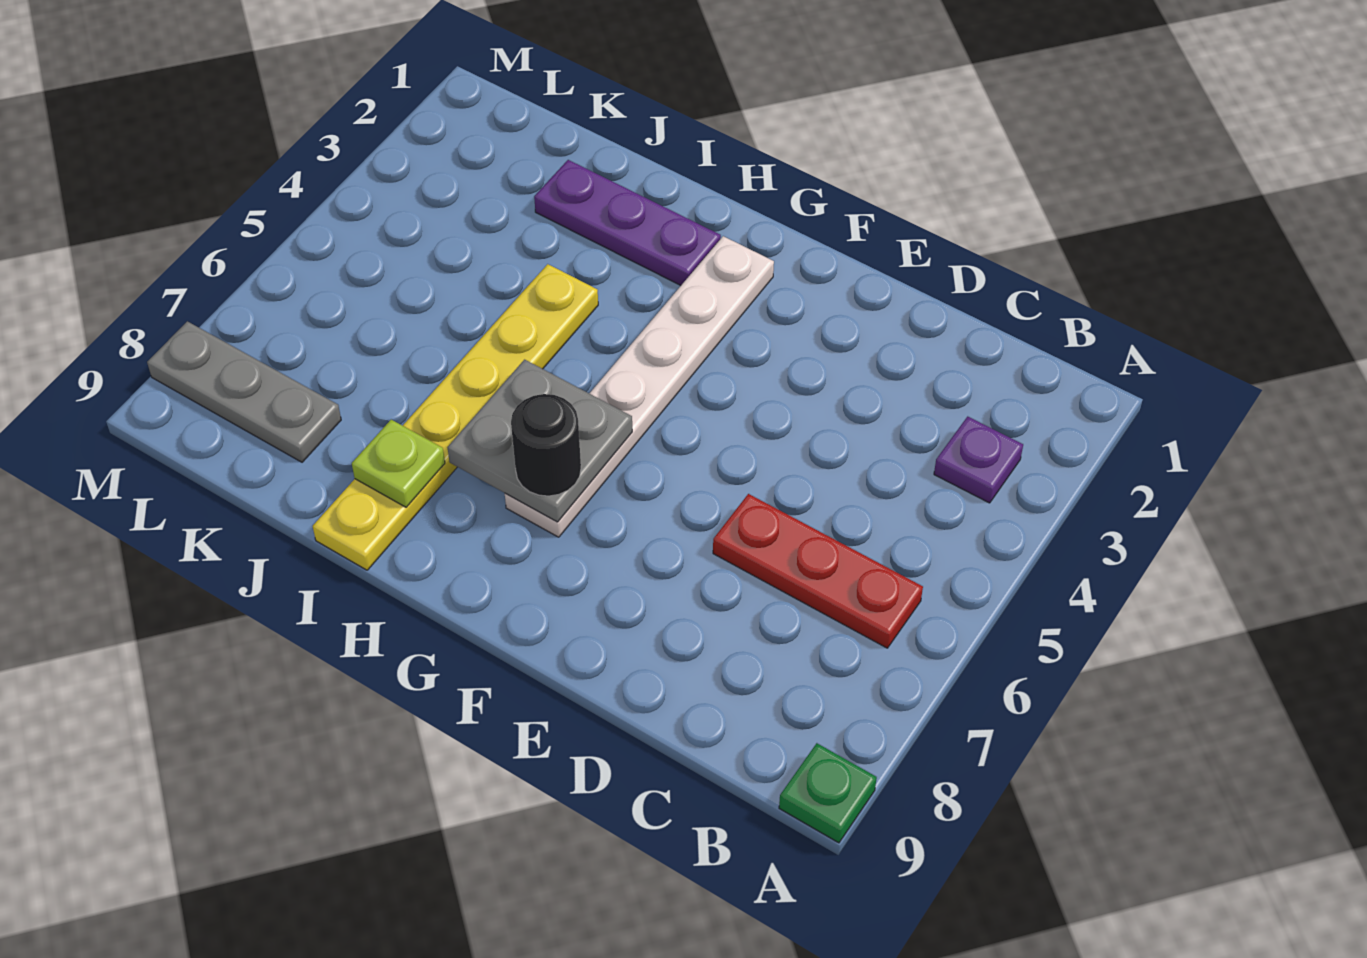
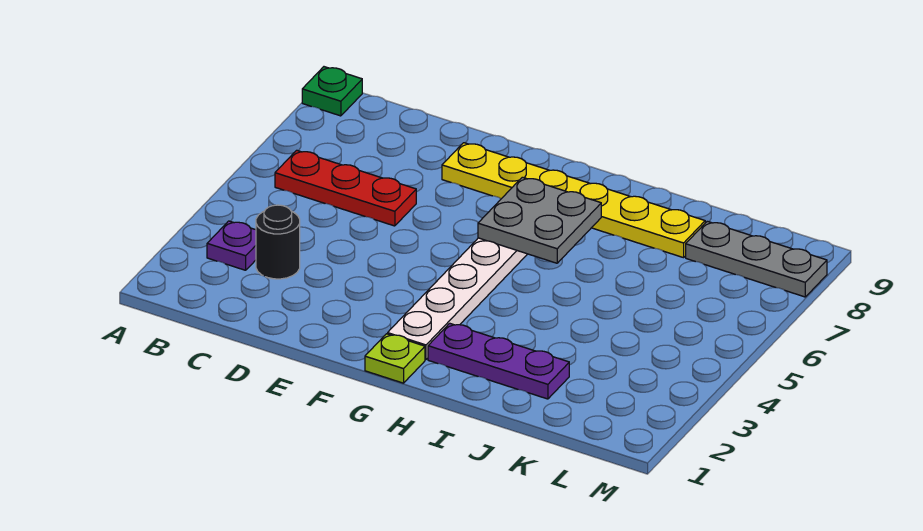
black 1x1 round brick [511,394,581,496] -> black 1x1 round brick moved to [256,205,300,279]
yellow 1x6 plate [313,264,598,570] -> yellow 1x6 plate turned to [442,143,705,258]
lime 1x1 plate [352,419,445,507] -> lime 1x1 plate moved to [365,334,425,383]

